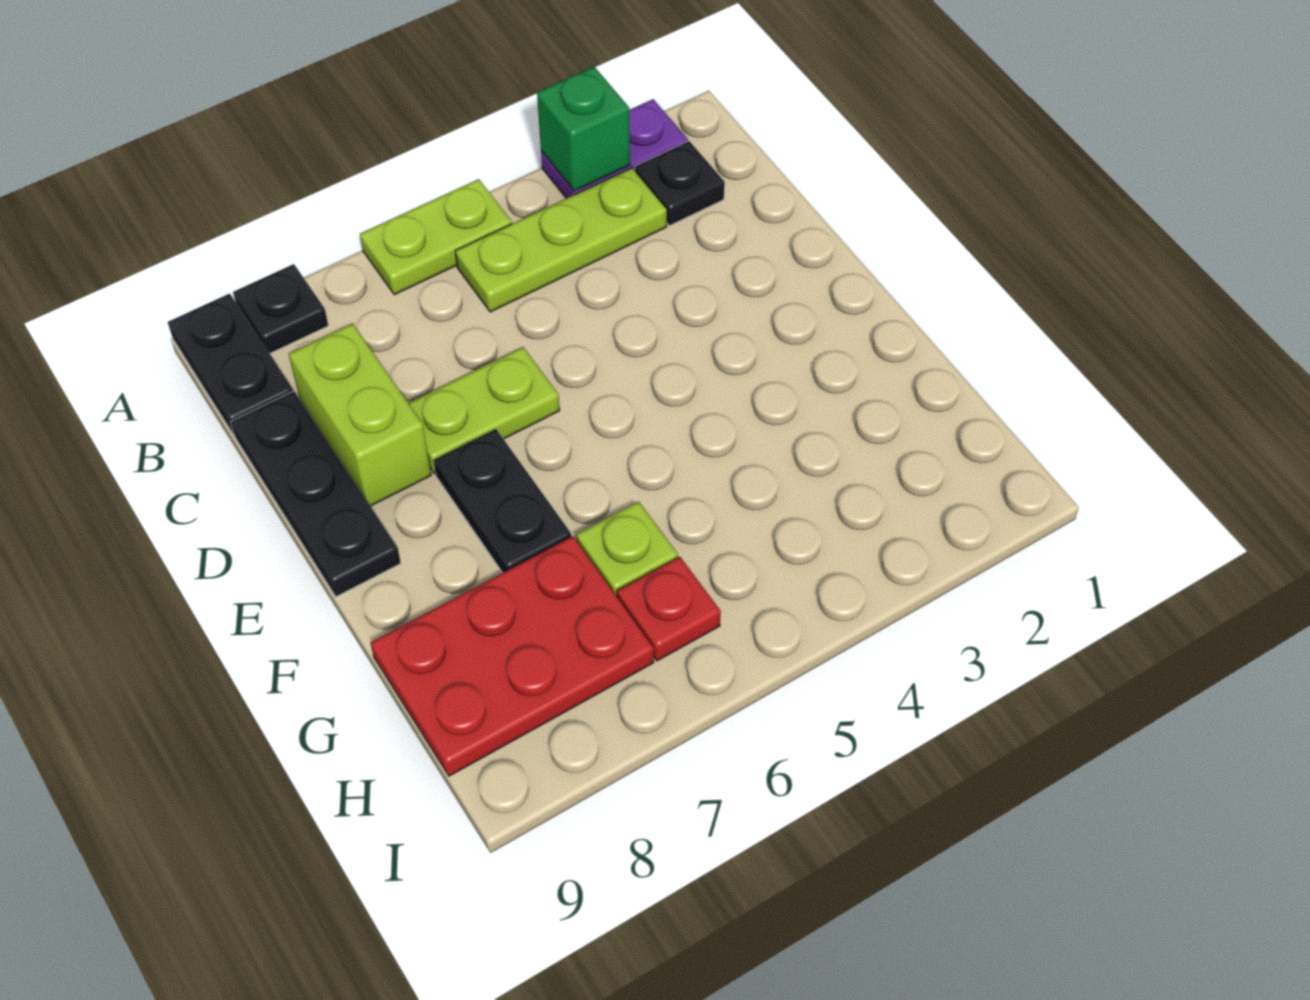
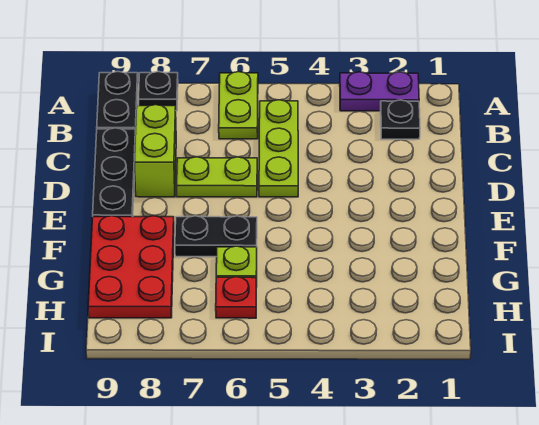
green 1x1 brick [537,67,630,191] -> none
lime 1x2 plate [360,179,512,295] -> lime 1x2 plate turned to [219,72,258,139]
lime 1x3 plate [455,168,667,312] -> lime 1x3 plate turned to [259,100,298,197]
black 1x2 plate [434,429,571,573] -> black 1x2 plate turned to [175,216,257,257]
red 2x3 plate [371,536,654,776] -> red 2x3 plate turned to [88,216,174,318]

